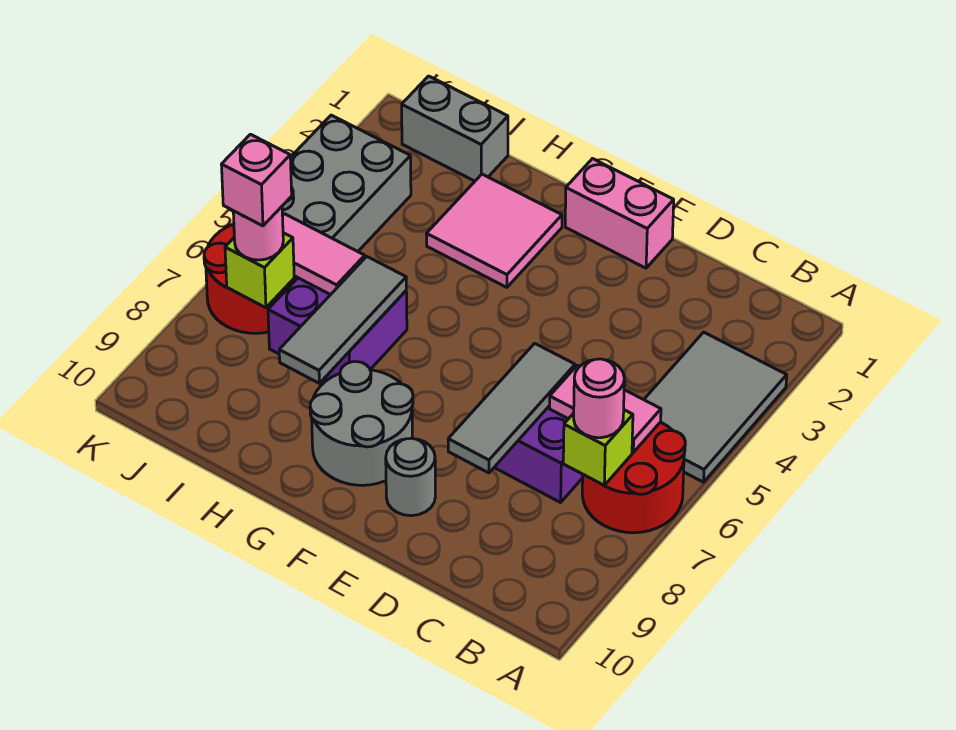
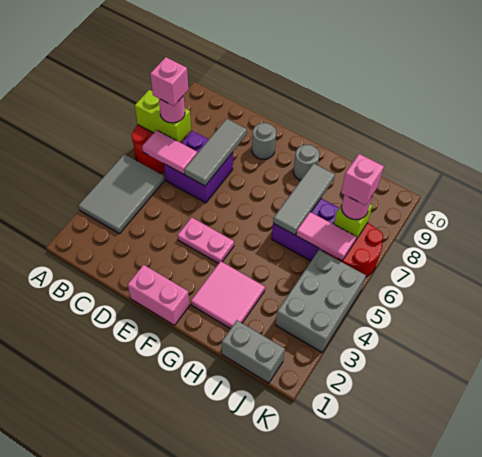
lime 1x1 brick [563,410,633,485] -> lime 1x2 brick [135,90,191,142]
none -> pink 1x1 brick [150,57,188,106]
none -> pink 1x2 plate [177,217,234,263]
grey 2x2 round brick [310,362,413,485] -> grey 1x1 round brick [293,145,320,180]

